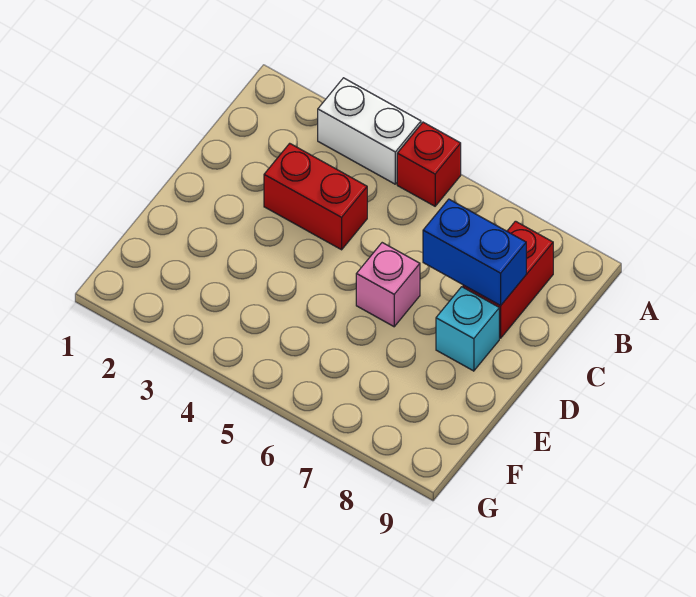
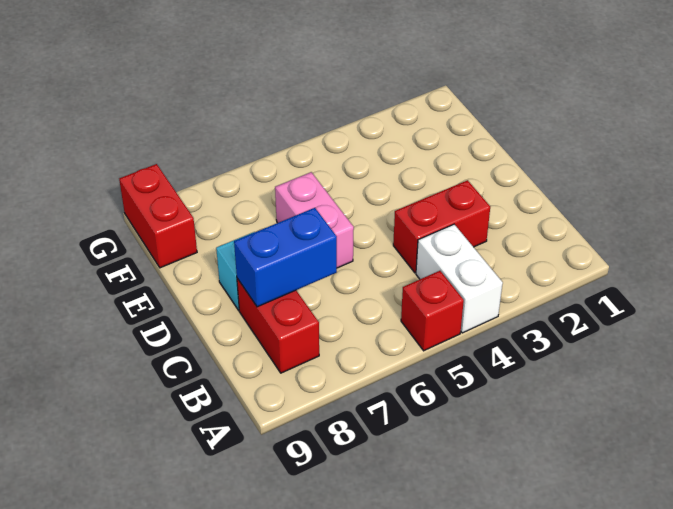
white 1x2 brick [318,78,421,184] -> white 1x2 brick turned to [416,224,503,333]
pink 1x1 brick [356,243,420,327] -> pink 1x2 brick [275,172,354,268]
none -> red 1x2 brick [119,164,197,268]

